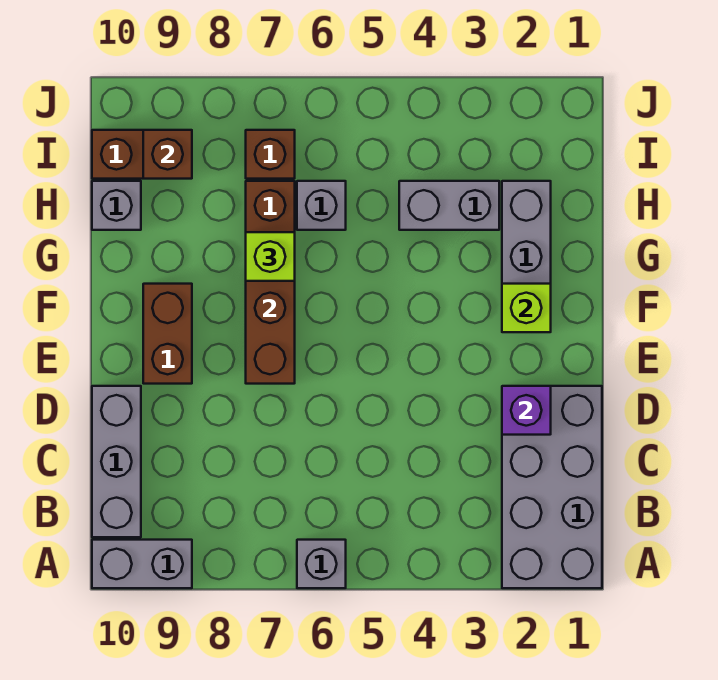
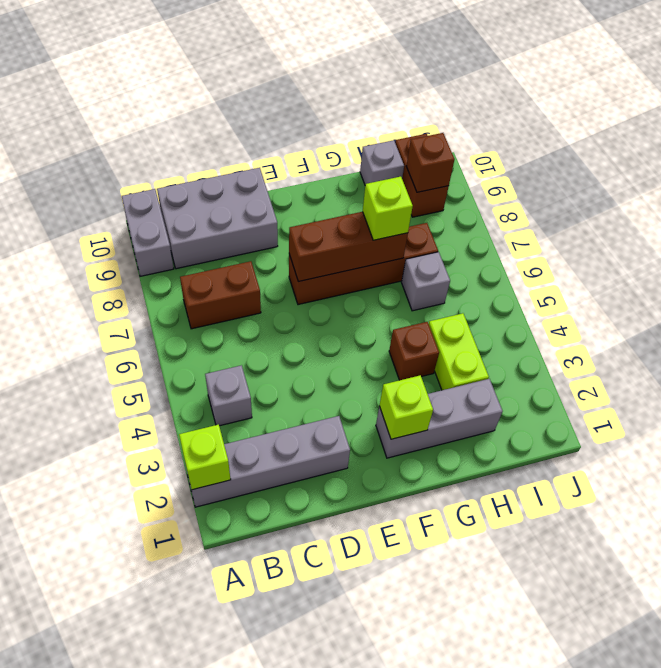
grey 2x4 brick [502,386,602,588] -> grey 1x4 brick [185,416,350,507]
none -> lime 1x1 brick [179,425,231,490]
grey 1x1 brick [297,540,346,588] -> grey 1x1 brick moved to [205,365,252,426]
grey 1x3 brick [92,386,141,537] -> grey 2x3 brick [157,168,278,269]
purple 1x1 brick [502,386,551,435] -> none
brown 1x2 brick [143,284,192,384] -> brown 1x2 brick moved to [180,261,261,329]
grey 1x2 brick [399,181,499,230] -> lime 1x2 brick [429,313,489,390]
brown 1x1 brick [246,130,295,179] -> brown 1x1 brick moved to [389,322,439,380]

